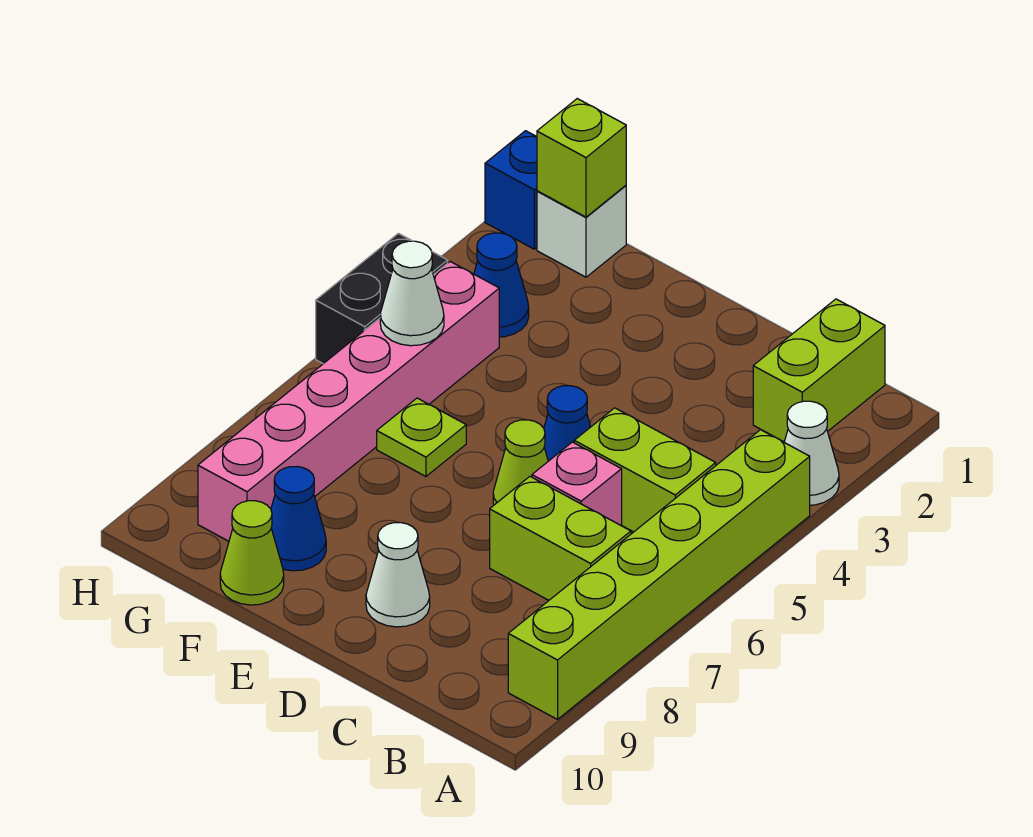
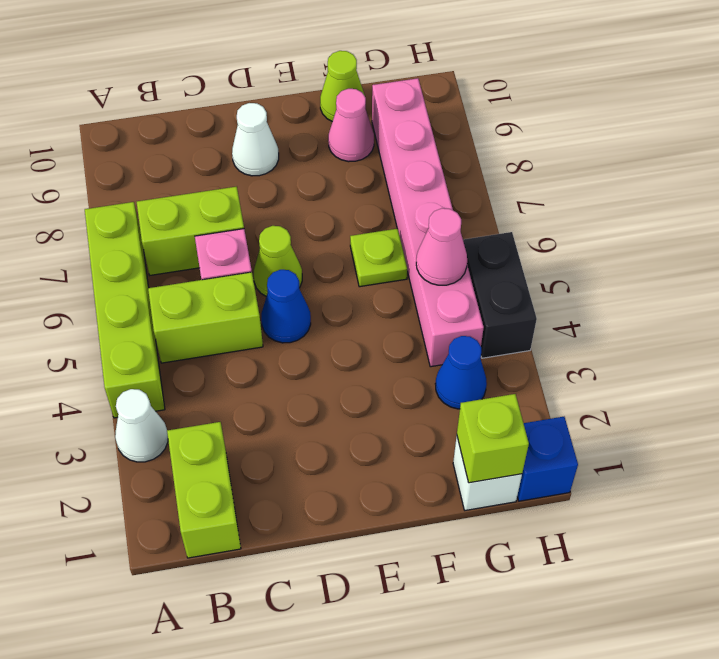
lime 1x6 brick [508,430,810,719] -> lime 1x4 brick [85,202,165,418]
blue 1x1 cone [271,466,326,571] -> pink 1x1 cone [328,89,374,162]
white 1x1 cone [380,241,444,346] -> pink 1x1 cone [416,208,467,285]

